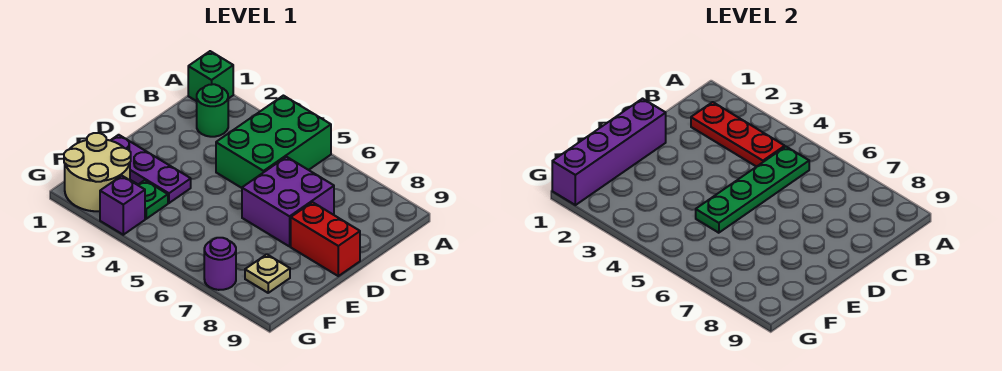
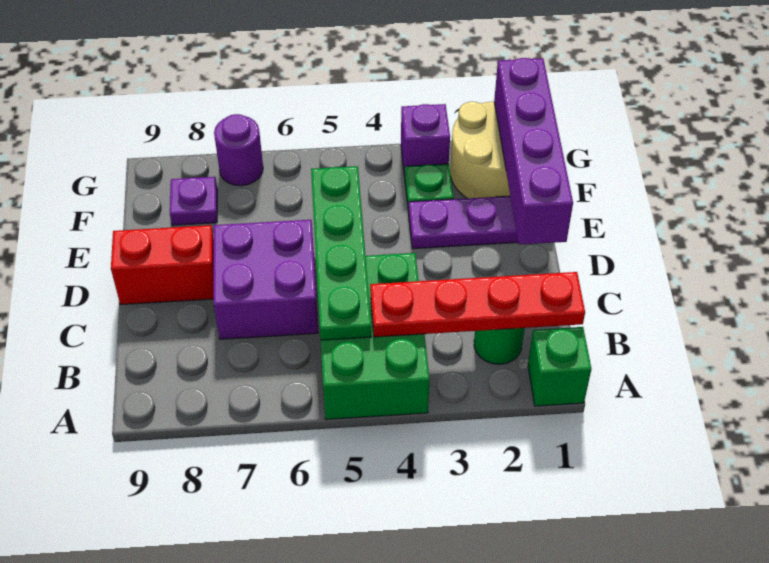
red 1x3 plate [691,102,785,167] -> red 1x4 plate [370,272,585,337]
tan 1x1 plate [245,254,290,293] -> purple 1x1 plate [170,177,217,225]

